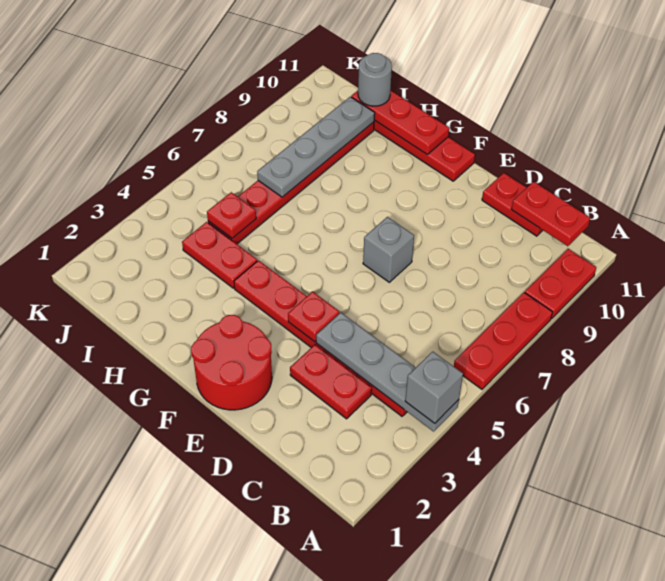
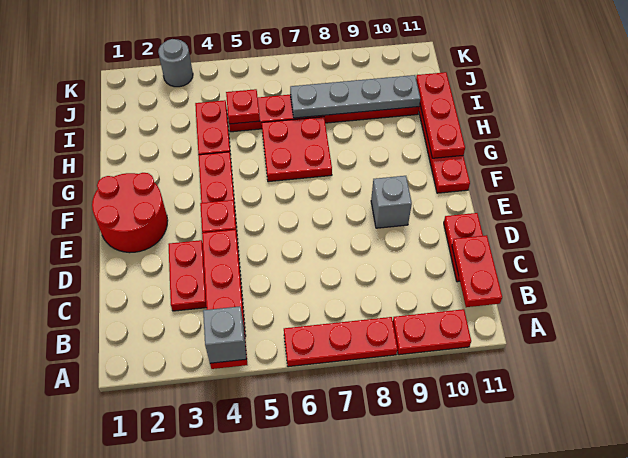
grey 1x4 plate [316,313,459,431] -> red 1x4 plate [202,230,247,369]
grey 1x1 brick [363,217,414,282] -> grey 1x1 brick moved to [371,176,412,228]
none -> red 2x2 plate [262,117,332,182]
grey 1x1 round brick [358,53,392,106] -> grey 1x1 round brick moved to [158,39,193,87]

